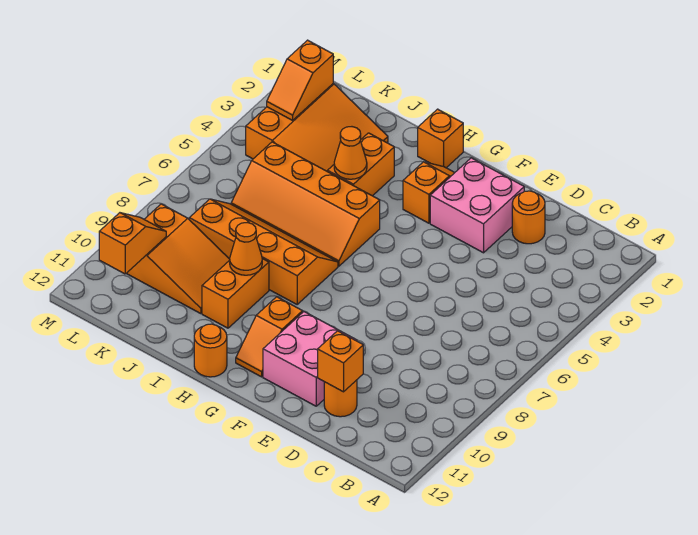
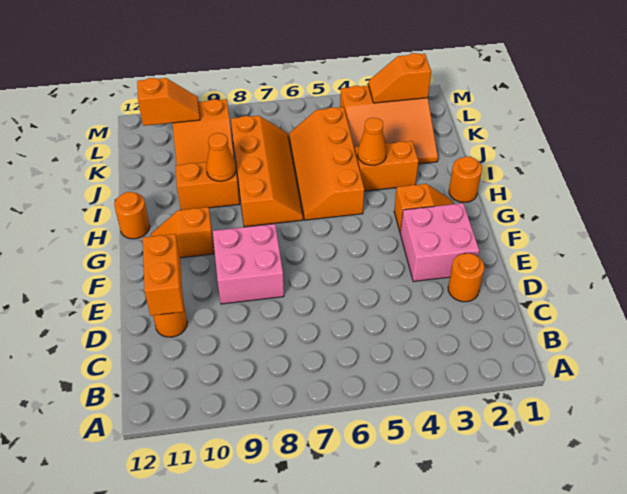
orange 1x1 brick [318,331,363,392] -> orange 1x2 brick [143,234,184,316]
pink 2x2 brick [263,312,357,406] -> pink 2x2 brick moved to [213,224,284,304]
orange 1x1 brick [418,109,463,168] -> orange 1x1 round brick [449,156,482,202]

